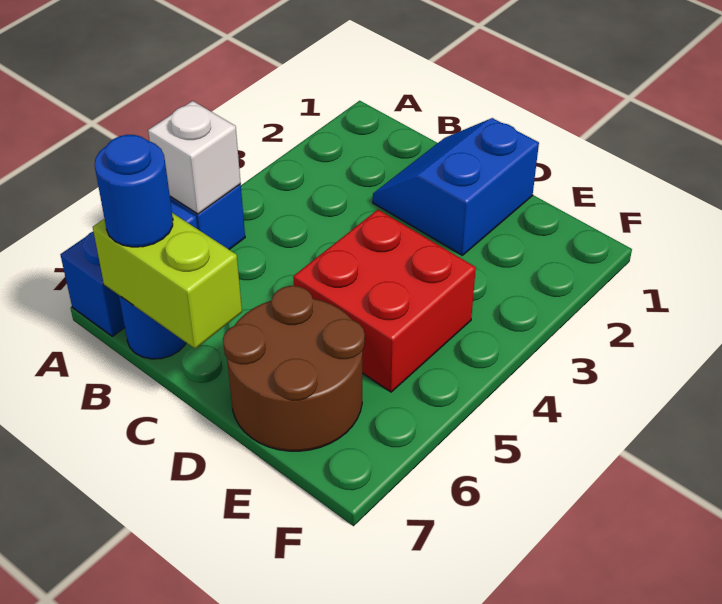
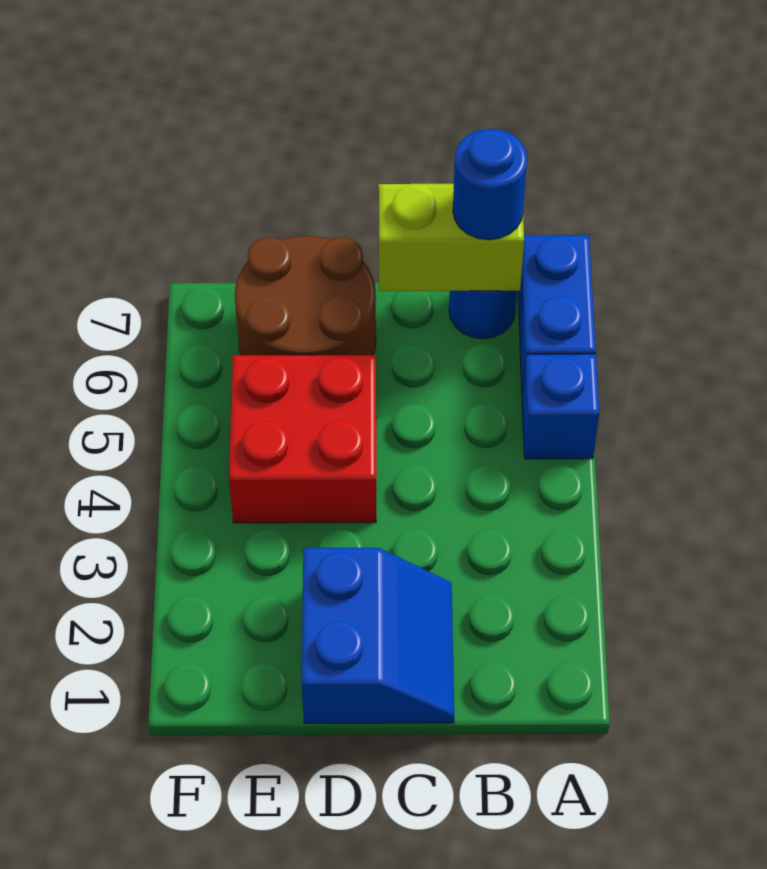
white 1x1 brick [148,101,241,214] -> none

